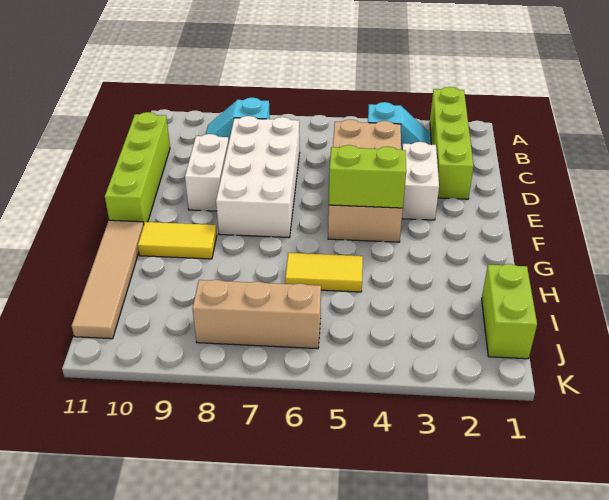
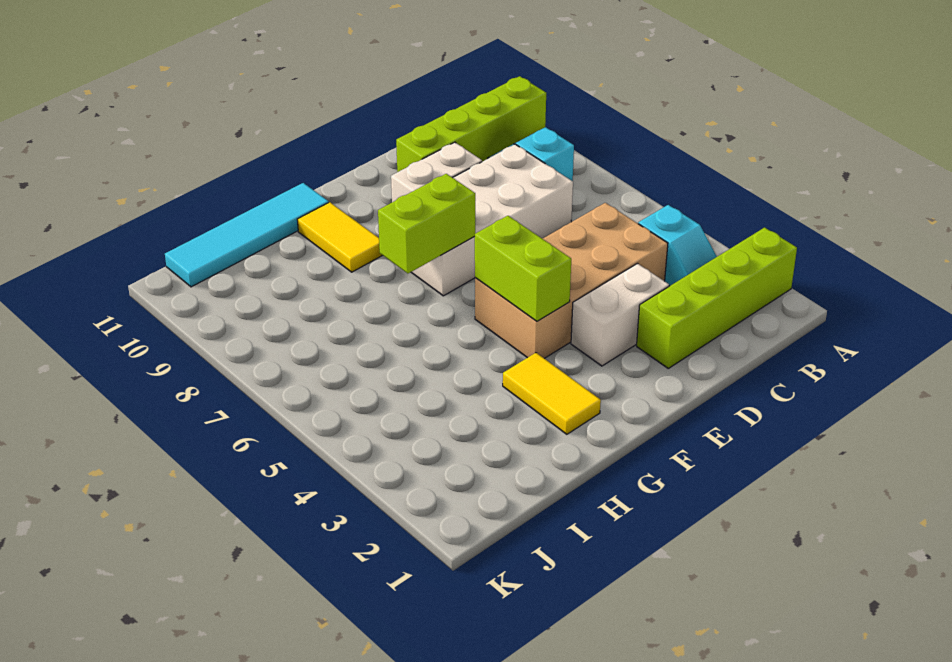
lime 1x4 brick [105,112,170,225] -> lime 1x4 brick moved to [396,76,546,172]
tan 1x4 tile [72,220,144,339] -> cyan 1x4 tile [165,183,329,287]
yellow 1x2 tile [285,253,363,292] -> yellow 1x2 tile moved to [503,353,601,434]
lime 1x2 brick [482,264,537,359] -> lime 1x2 brick moved to [378,174,475,273]
tan 1x3 brick [192,280,321,349] -> none

